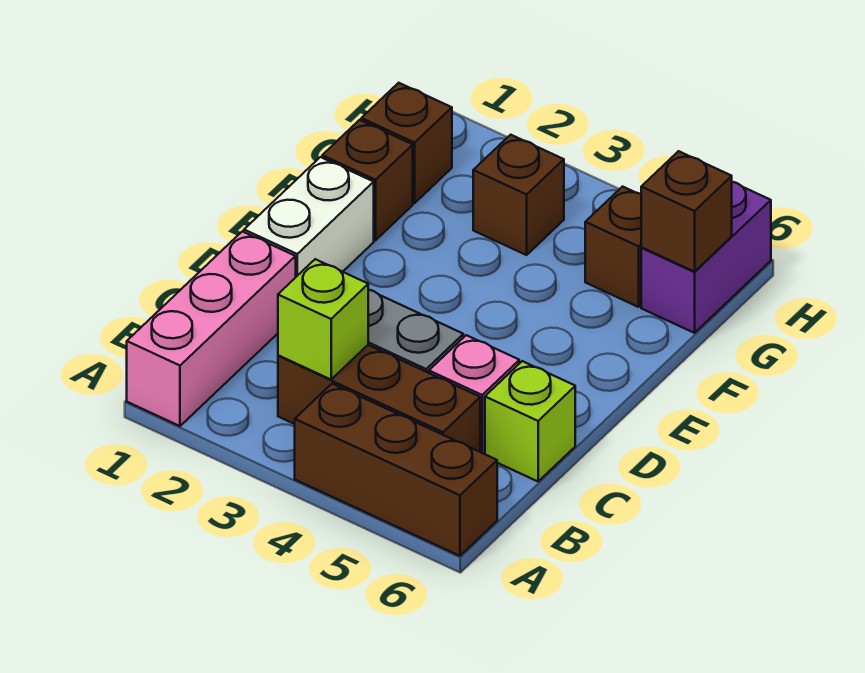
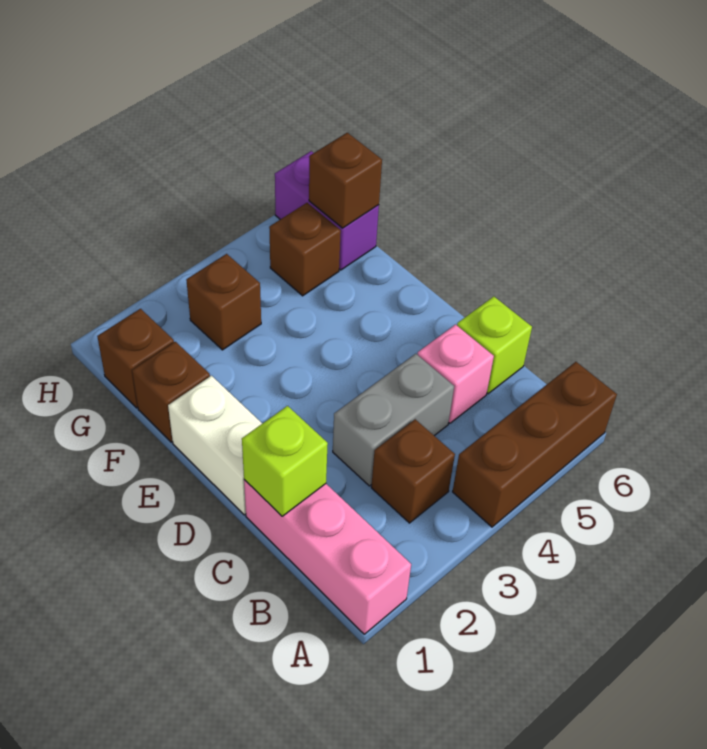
brown 1x3 brick [278,345,480,452] -> brown 1x1 brick [371,419,455,523]
lime 1x1 brick [278,259,368,379] -> lime 1x1 brick moved to [242,406,328,516]

